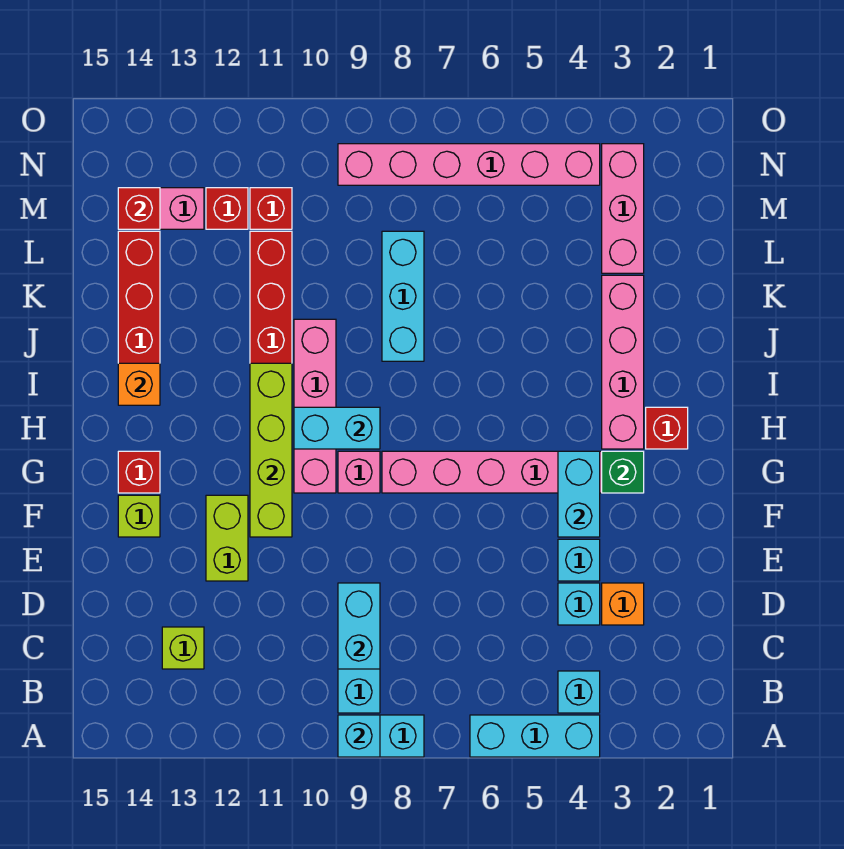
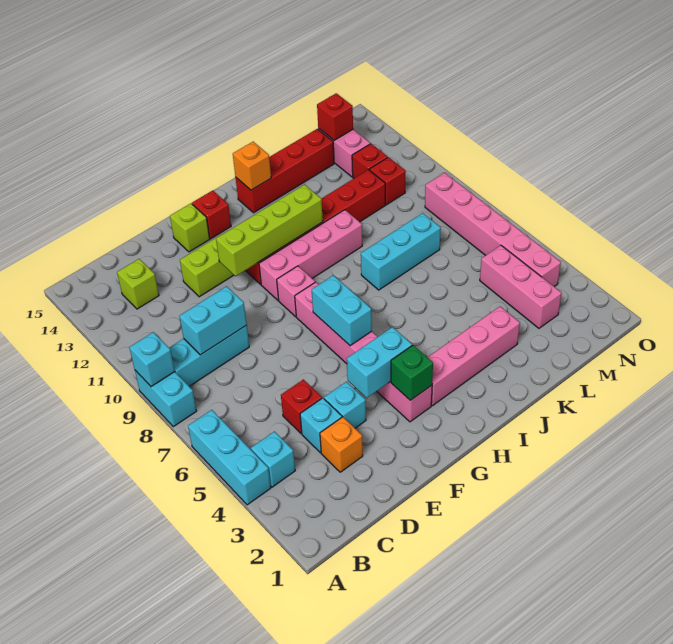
red 1x1 brick [646,407,688,449] -> red 1x1 brick moved to [281,379,322,434]
cyan 1x2 brick [294,407,380,449] -> cyan 1x2 brick moved to [312,275,372,346]
pink 1x3 brick [602,144,644,273] -> pink 1x3 brick turned to [480,245,561,328]

